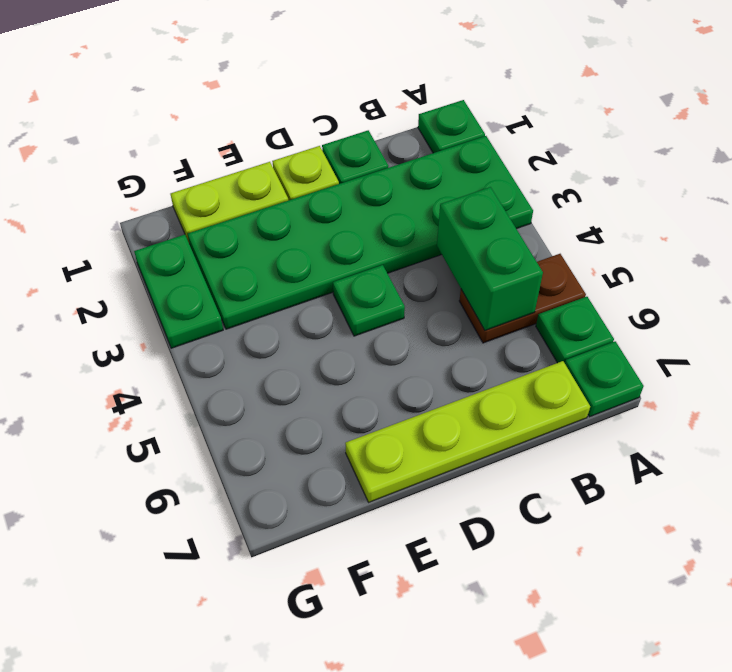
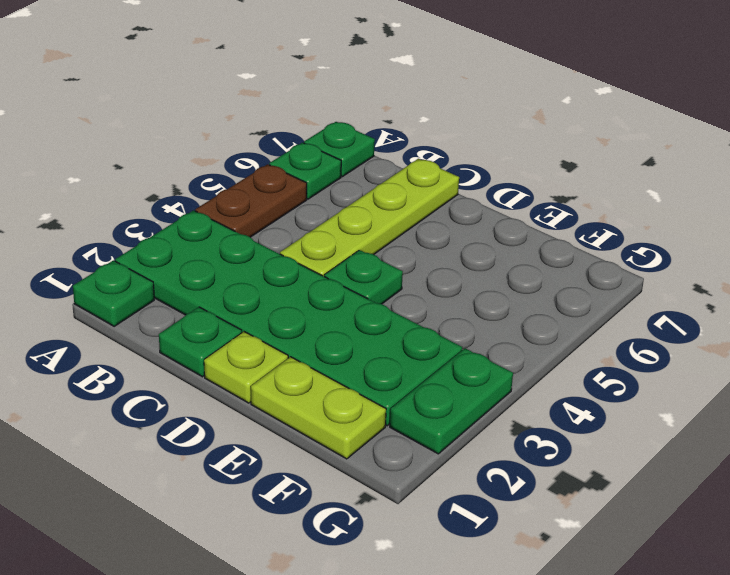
brown 1x2 plate [459,254,586,343] -> brown 1x2 plate turned to [195,164,307,237]
green 1x2 brick [437,187,543,331] -> none
lime 1x4 plate [345,361,590,502] -> lime 1x4 plate turned to [280,159,459,276]

